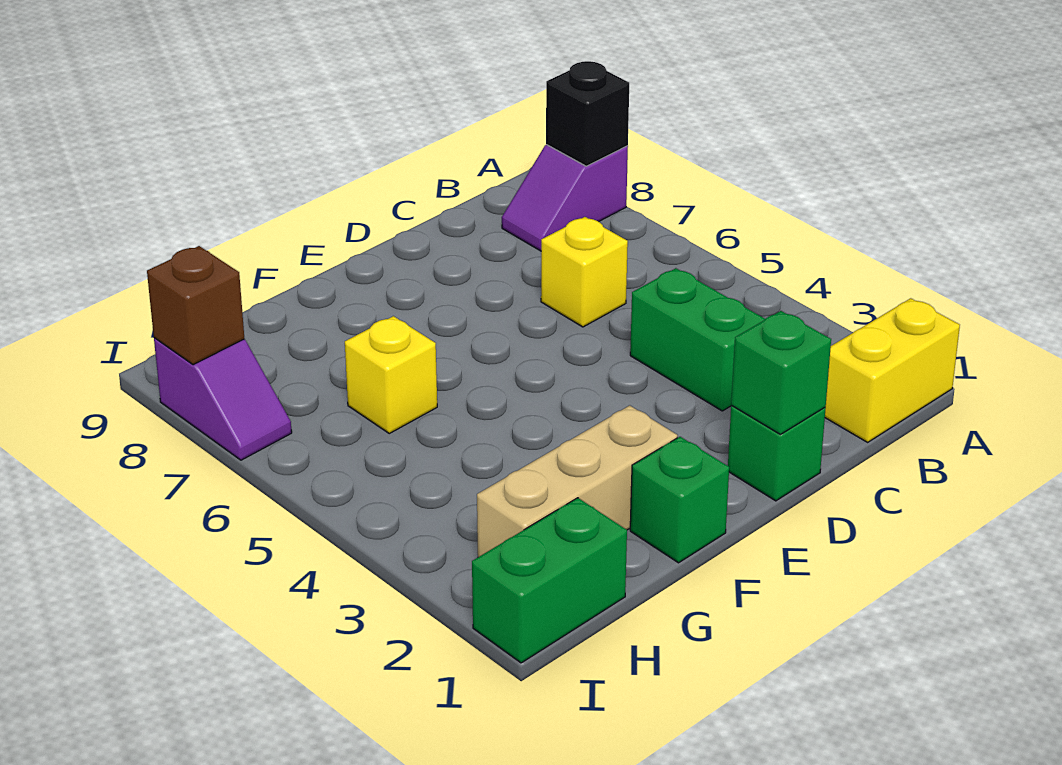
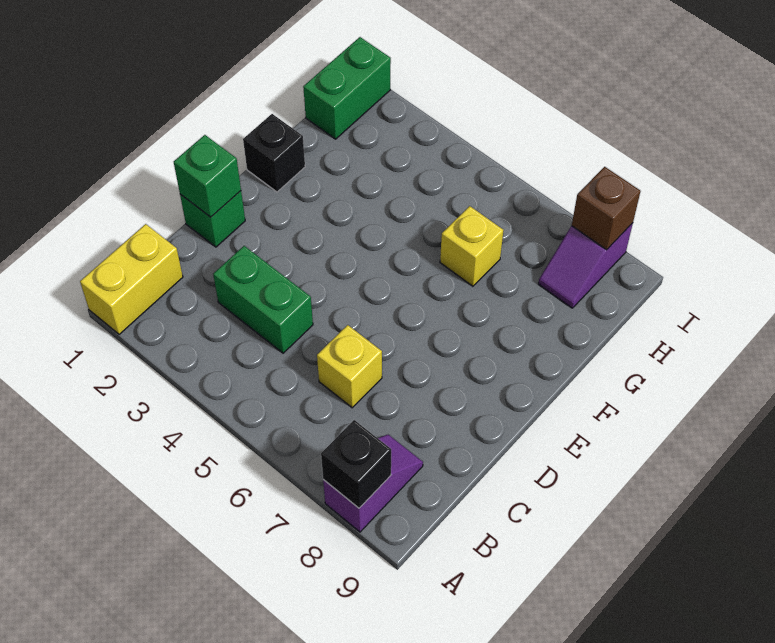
green 1x1 brick [630,437,729,563] -> black 1x1 brick [243,114,305,192]
tan 1x3 brick [477,405,678,557] -> none
purple 1x2 slope [154,338,292,460] -> purple 1x2 slope turned to [538,223,633,308]

